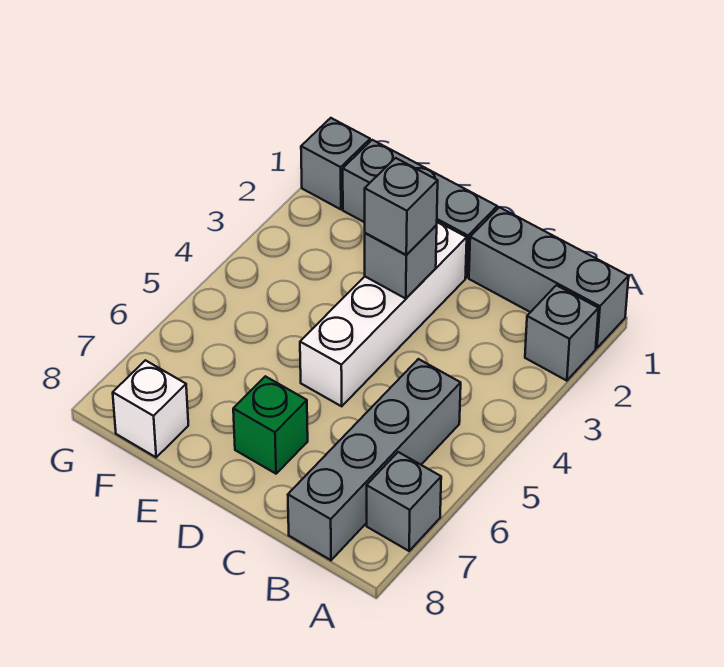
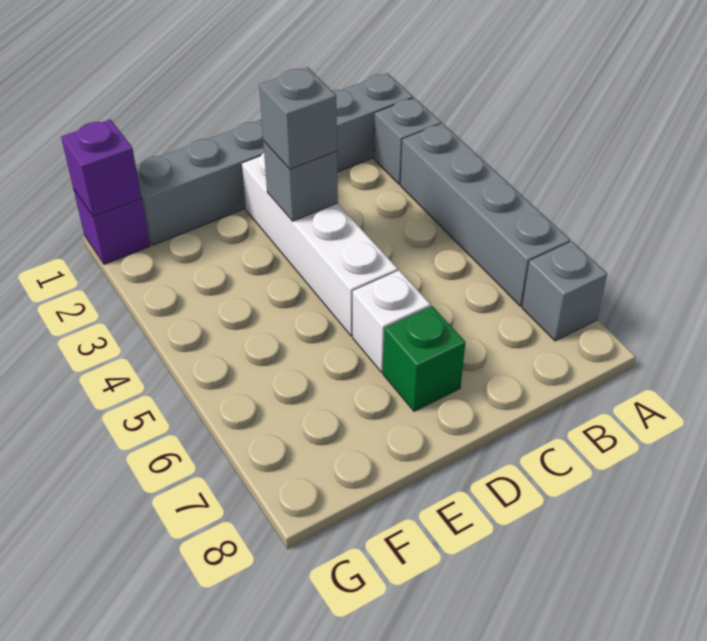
grey 1x4 brick [288,359,461,560] -> grey 1x4 brick moved to [401,123,570,306]
white 1x1 brick [113,360,188,457] -> white 1x1 brick moved to [353,270,431,372]
grey 1x1 brick [301,118,370,209] -> purple 1x1 brick [73,189,150,264]
none -> purple 1x1 brick [61,119,142,217]

